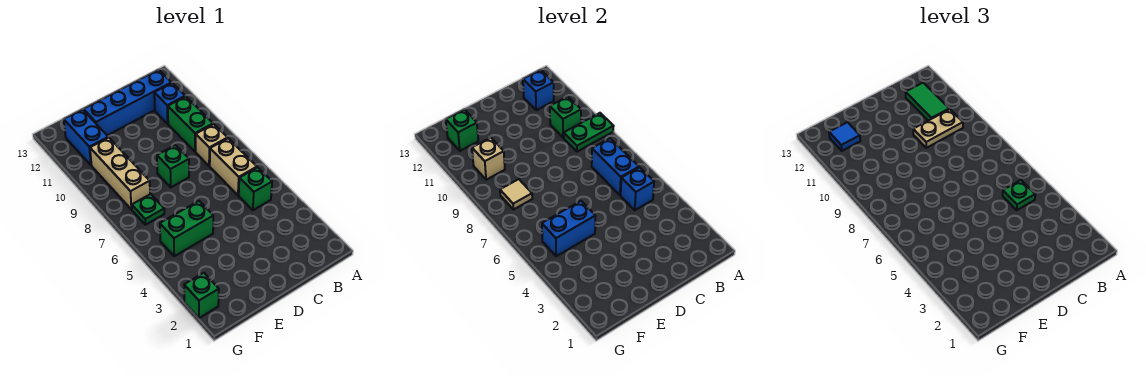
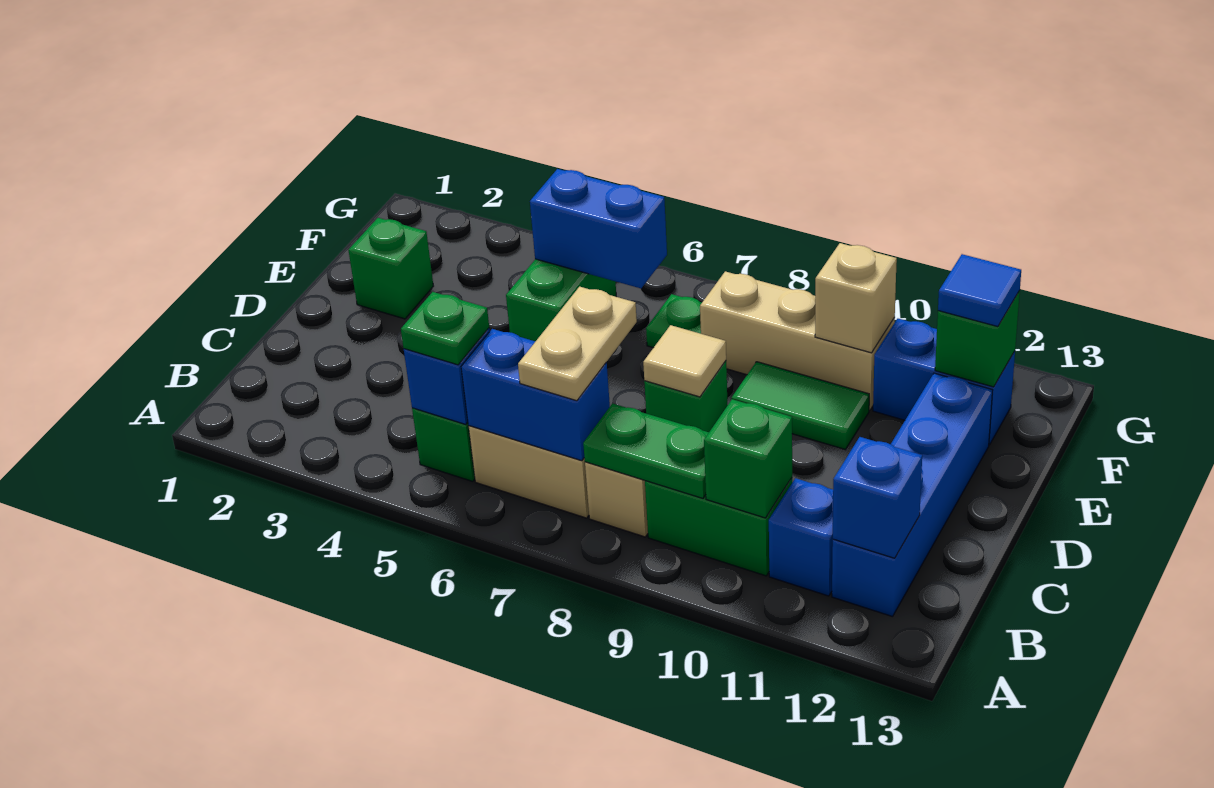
green 1x2 plate [564,113,614,152] -> green 1x2 plate turned to [583,403,709,498]
tan 1x2 plate [913,109,963,148] -> tan 1x2 plate moved to [518,287,637,401]
green 1x2 tile [906,83,949,121] -> green 1x2 tile moved to [731,362,869,450]
blue 1x2 brick [542,201,595,256] -> blue 1x2 brick turned to [530,169,667,288]
tan 1x1 tile [500,179,532,210] -> tan 1x1 tile moved to [643,325,726,397]
green 1x1 brick [184,273,219,318] -> green 1x1 brick moved to [348,218,433,319]

